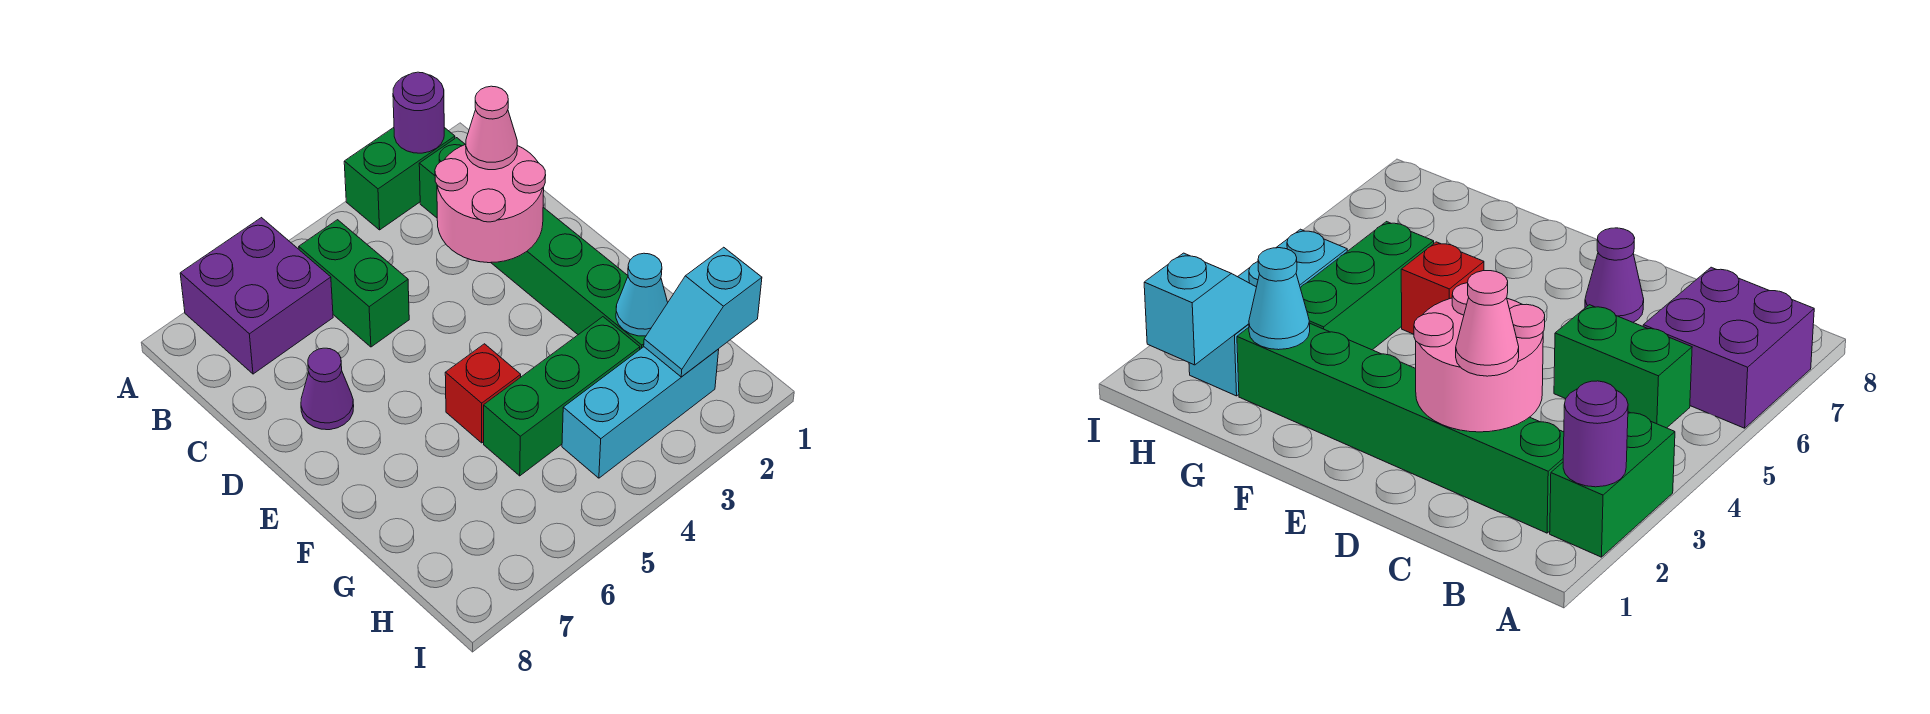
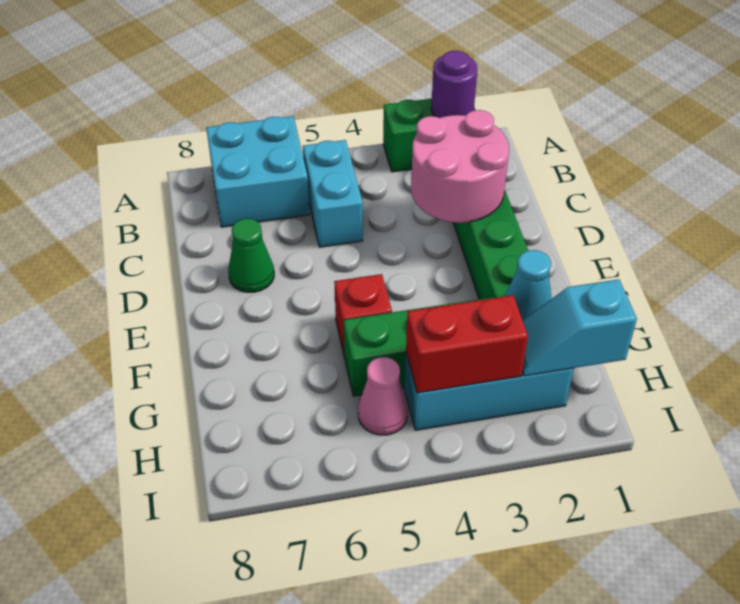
purple 2x2 brick [180,218,333,374] -> cyan 2x2 brick [206,116,310,227]
green 1x2 brick [299,220,409,347] -> cyan 1x2 brick [303,140,363,247]
pink 1x1 cone [466,86,517,170] -> pink 1x1 cone moved to [358,357,408,435]
purple 1x1 cone [301,348,354,430] -> green 1x1 cone [228,219,274,292]
none -> red 1x2 brick [406,295,528,393]

